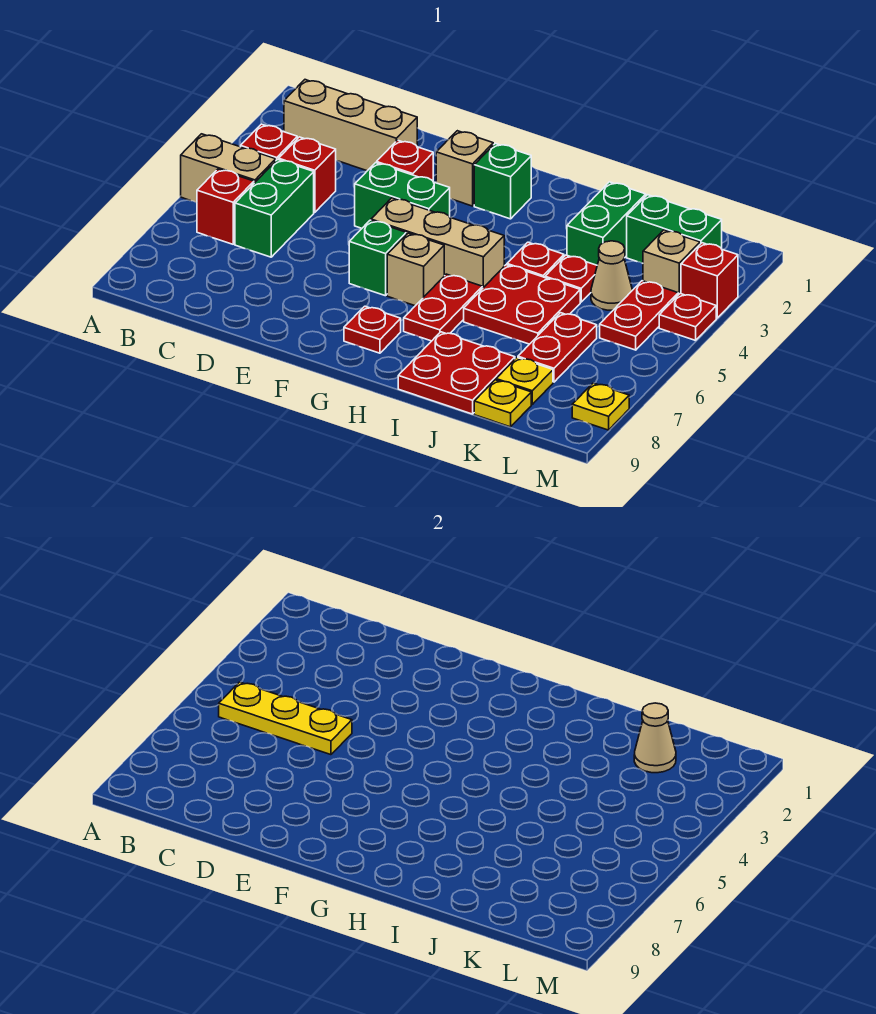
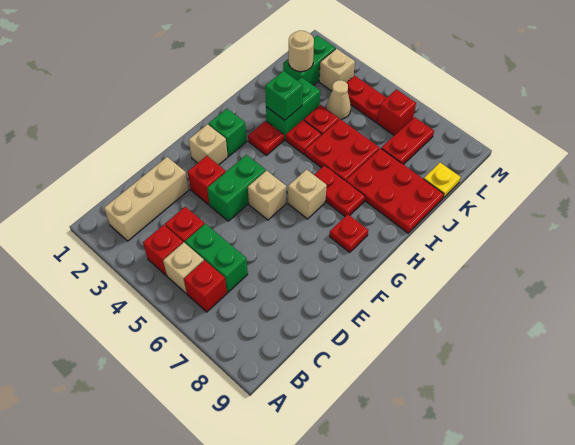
tan 1x2 brick [181,134,276,203] -> tan 1x1 brick [163,242,204,294]
yellow 1x3 plate [219,682,352,755] -> none
tan 1x3 brick [371,198,504,289] -> tan 1x1 brick [248,171,286,220]
green 1x1 brick [349,220,406,296] -> green 1x1 brick moved to [265,71,303,120]
red 2x2 plate [398,332,515,414] -> red 2x3 plate [346,148,444,233]
green 1x2 brick [567,182,646,265] -> green 1x2 brick turned to [266,77,320,140]
tan 1x1 cone [634,703,676,773] -> tan 1x1 round brick [289,31,314,72]
red 1x2 plate [518,313,597,382] -> red 1x2 plate turned to [381,117,434,165]
yellow 1x1 plate [496,358,553,404] -> none
red 1x1 brick [681,243,738,318] -> red 1x1 brick moved to [377,89,416,135]
red 1x1 plate [659,294,716,341] -> red 1x1 plate moved to [248,121,284,155]
yellow 1x1 plate [572,383,629,430] -> none

